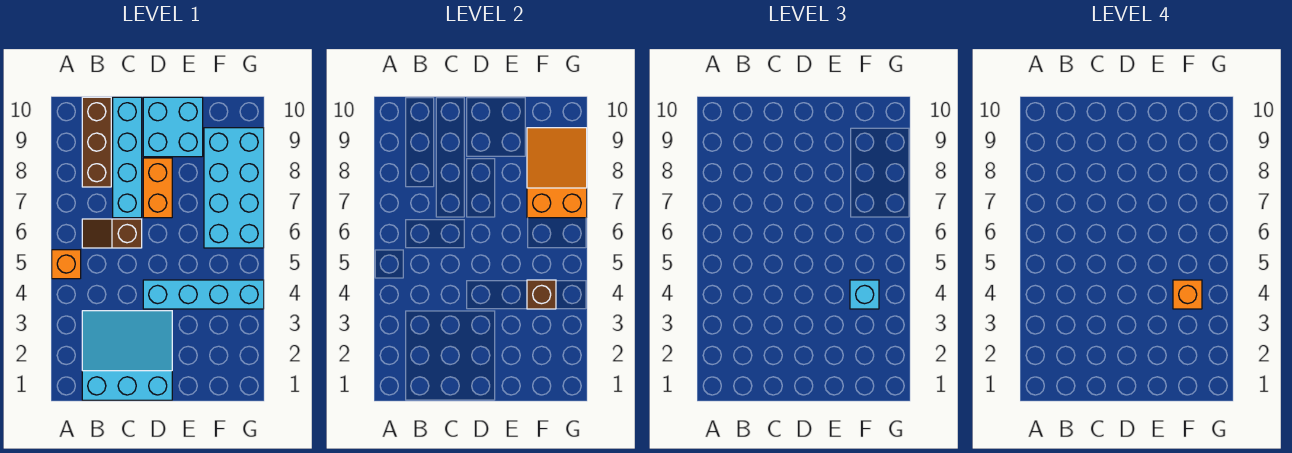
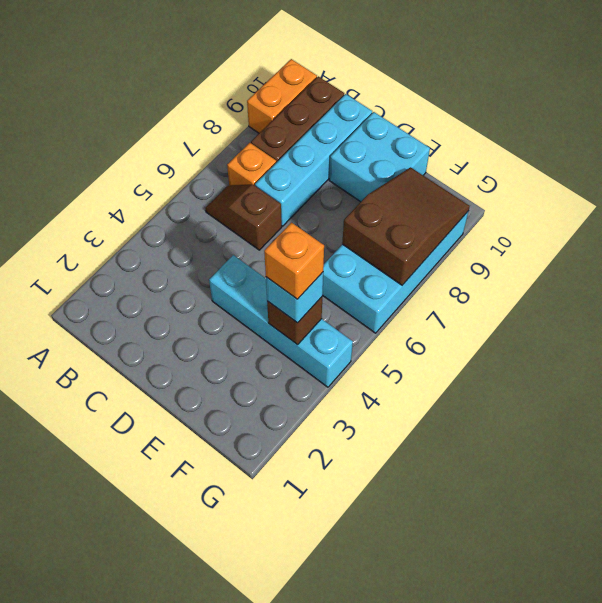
orange 1x1 brick [52,250,81,279] -> orange 1x1 brick moved to [227,143,276,186]
cyan 3x3 slope [82,311,172,400] -> none
orange 1x2 brick [143,158,172,218] -> orange 1x2 brick moved to [247,59,317,133]
orange 2x3 slope [527,128,587,218] -> brown 2x3 slope [342,167,470,285]

